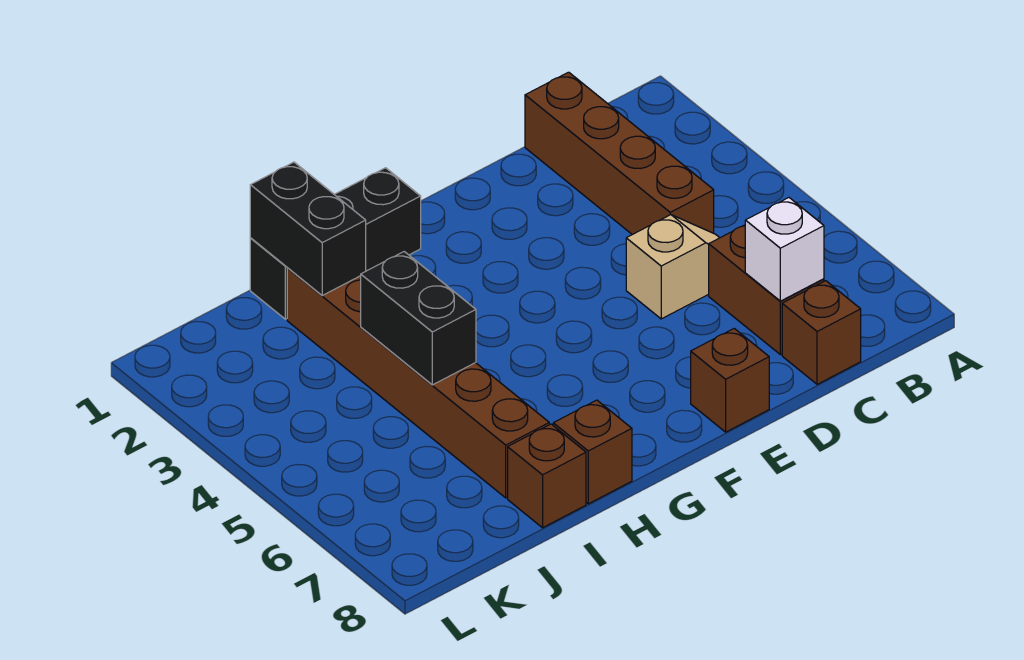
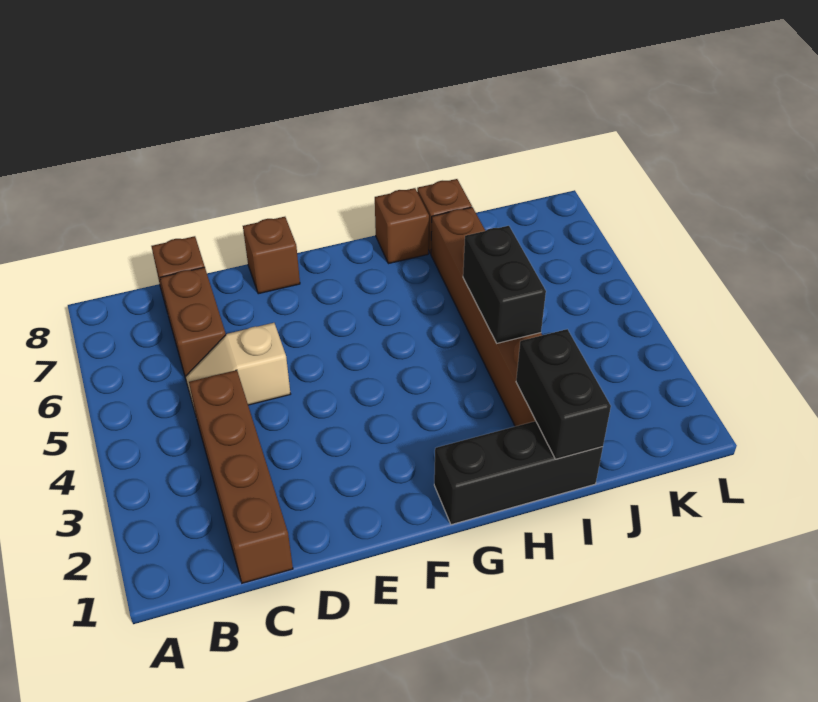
white 1x1 brick [745,198,824,301] -> none

